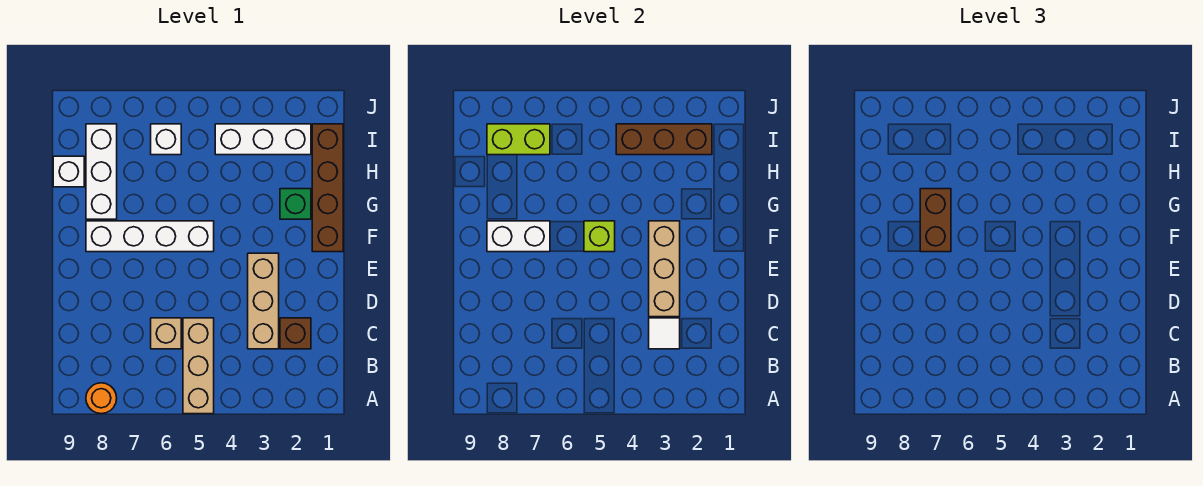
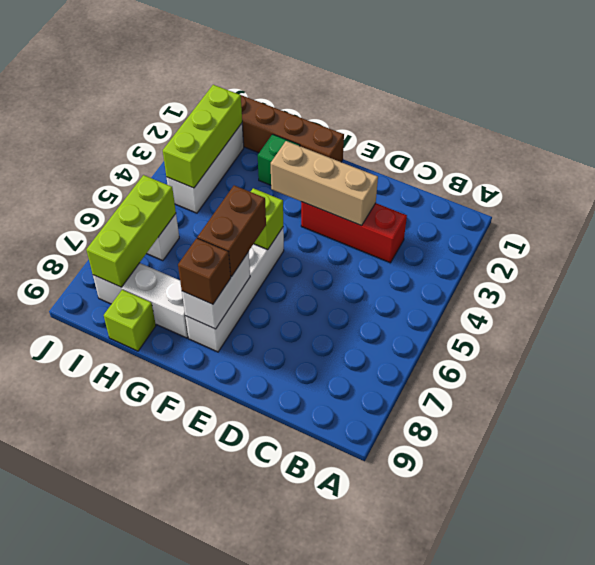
tan 1x3 brick [183,318,214,414] -> none
orange 1x1 round brick [86,383,117,414] -> none
brown 1x1 brick [280,318,311,349] -> brown 1x1 brick moved to [178,238,231,304]
tan 1x3 brick [248,253,279,349] -> red 1x3 brick [301,202,407,263]
white 1x1 tile [649,318,680,349] -> none
tan 1x1 brick [151,318,181,349] -> none
brown 1x2 brick [920,189,951,252] -> brown 1x2 brick turned to [198,185,266,277]
white 1x1 brick [53,156,84,187] -> lime 1x1 brick [104,290,156,351]
brown 1x3 brick [616,124,712,155] -> lime 1x3 brick [163,85,242,188]
lime 1x2 brick [487,124,550,155] -> lime 1x3 brick [86,175,176,287]

